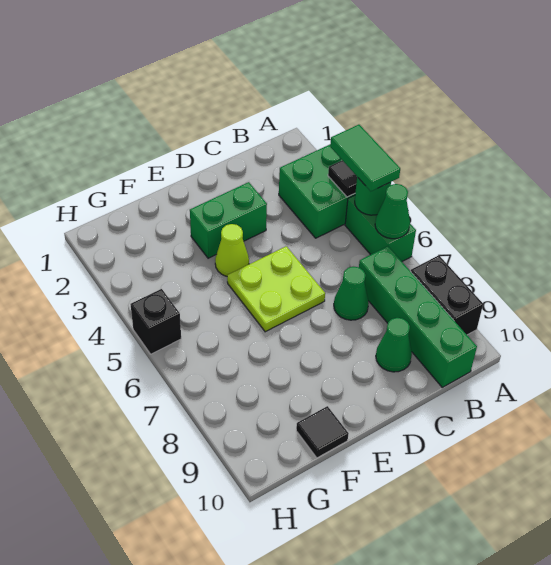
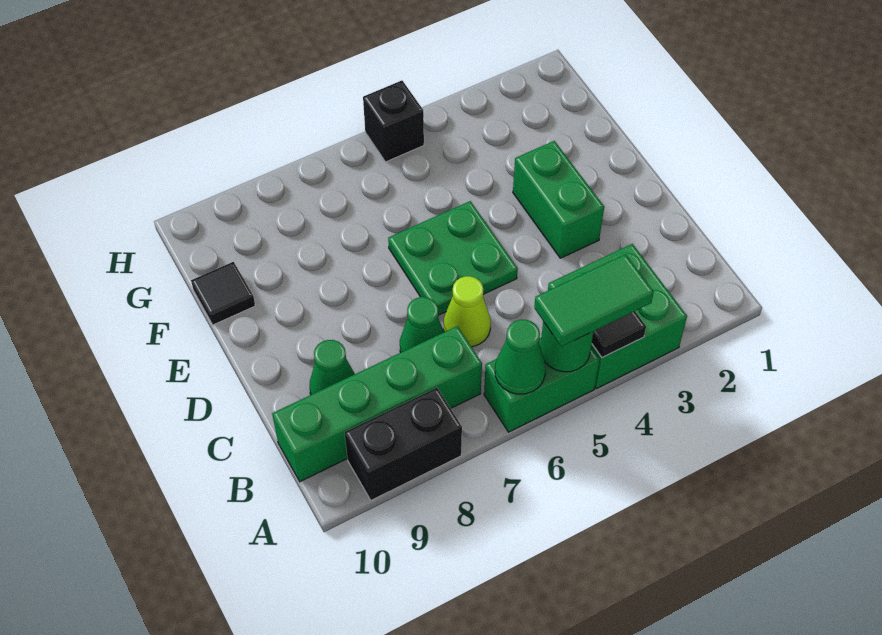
lime 2x2 plate [227,246,325,332] -> green 2x2 plate [388,201,518,315]
lime 1x1 cone [215,224,249,276] -> lime 1x1 cone moved to [444,276,491,347]

